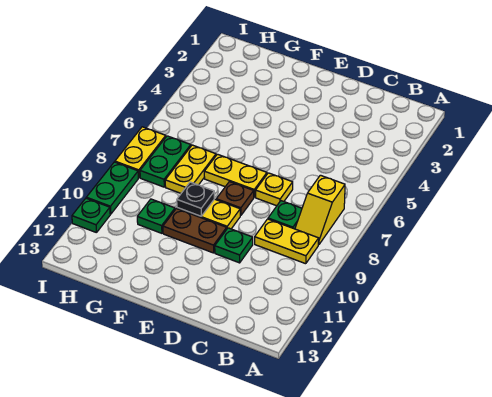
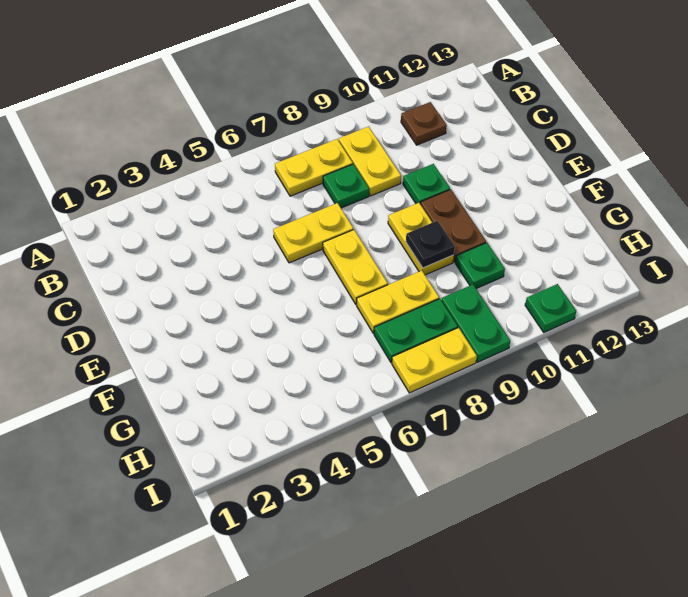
yellow 1x2 slope [295,175,345,245] -> yellow 1x2 plate [275,139,353,196]
yellow 1x1 plate [256,173,293,206] -> yellow 1x2 plate [273,203,353,263]
brown 1x1 plate [216,182,254,216] -> brown 1x1 plate moved to [401,102,447,145]
green 1x2 plate [86,162,138,214] -> green 1x2 plate turned to [441,284,510,362]

